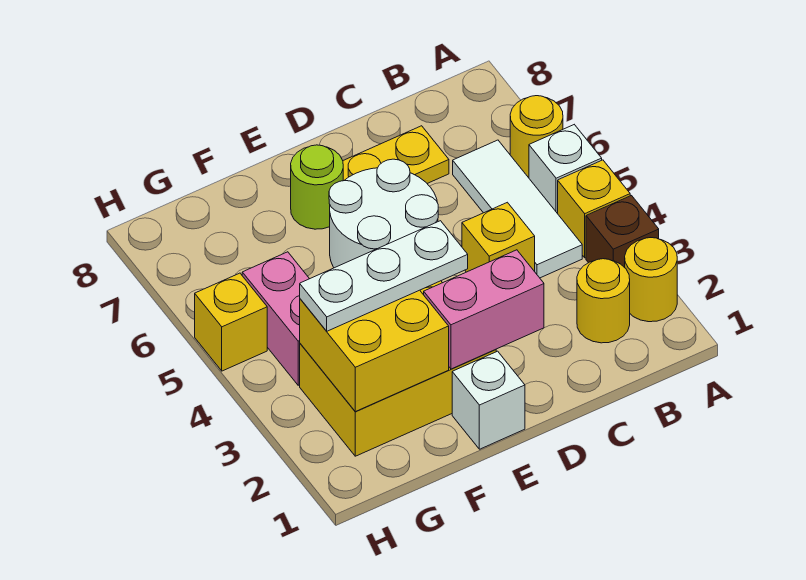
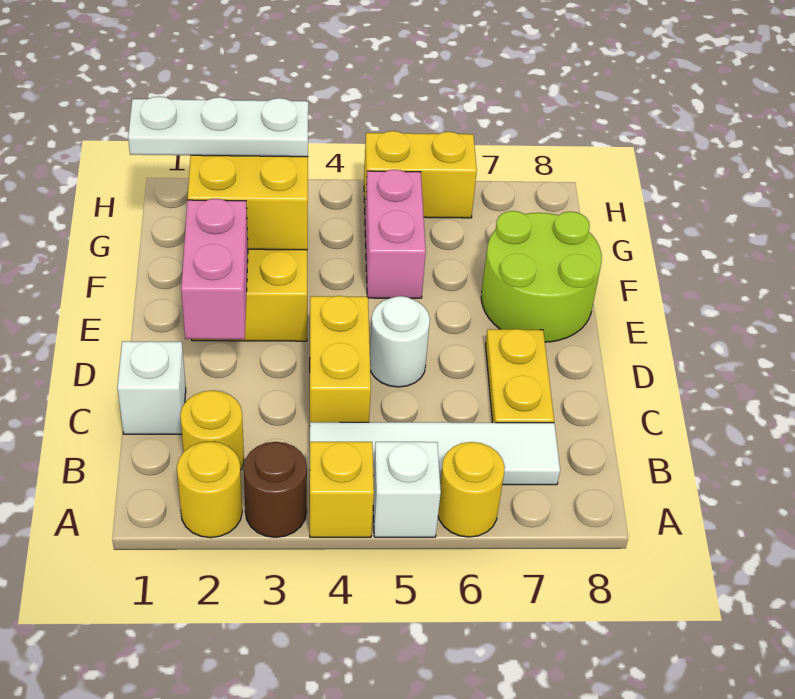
brown 1x1 brick [586,196,659,268] -> brown 1x1 round brick [244,442,307,537]
white 1x3 tile [453,140,582,278] -> white 1x4 tile [310,422,560,485]
yellow 1x1 brick [462,202,535,272] -> yellow 1x2 brick [310,296,371,422]
white 2x2 round brick [329,159,438,268] -> white 1x1 round brick [370,296,430,387]
white 1x1 brick [452,351,525,449] -> white 1x1 brick moved to [117,341,186,434]
white 1x3 plate [300,221,468,331] -> white 1x3 plate turned to [128,97,308,157]
lime 1x1 round brick [291,145,343,229] -> lime 2x2 round brick [481,211,602,342]
pink 1x2 brick [242,252,309,385] -> pink 1x2 brick turned to [365,170,426,298]
yellow 1x1 brick [195,273,267,371] -> yellow 1x2 brick [364,131,477,218]

